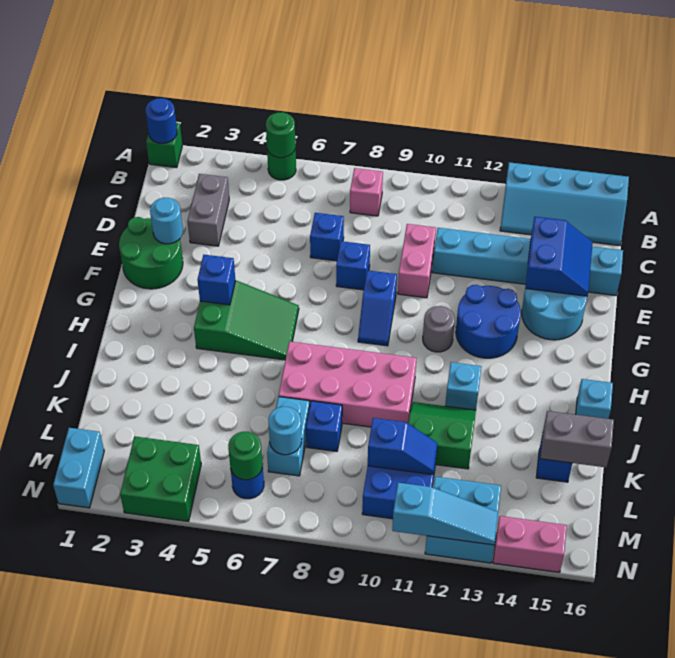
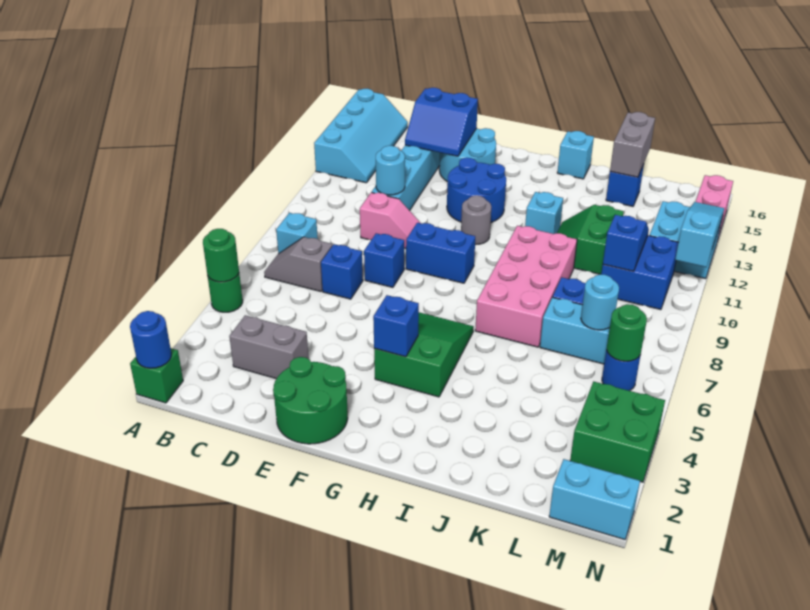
none -> grey 1x2 slope [264,237,332,291]
pink 1x1 brick [350,168,383,216] -> cyan 1x1 brick [276,213,318,254]
pink 1x2 brick [398,224,436,298] -> pink 1x2 slope [360,192,420,248]
blue 2x2 slope [525,217,593,296] -> blue 2x2 slope turned to [405,88,478,156]
cyan 1x1 round brick [150,198,183,244] -> cyan 1x1 round brick moved to [376,146,405,195]
blue 1x2 slope [358,270,397,346] -> blue 1x2 brick [406,223,475,283]

